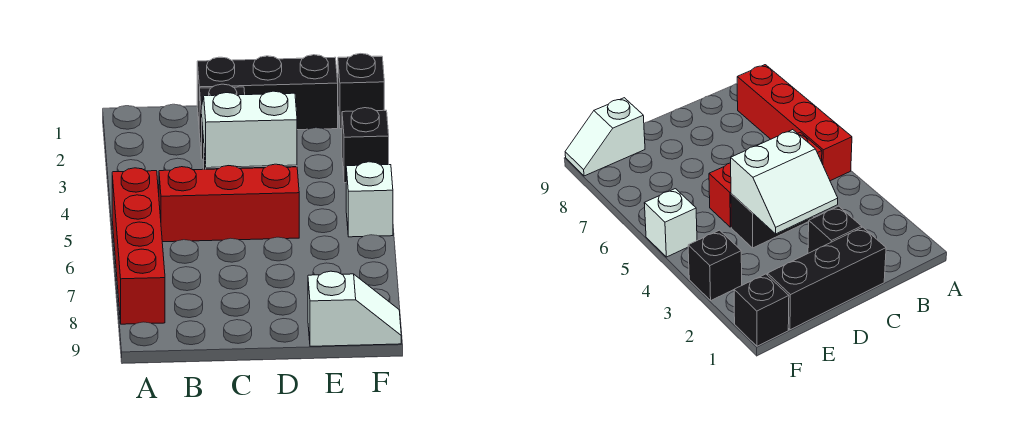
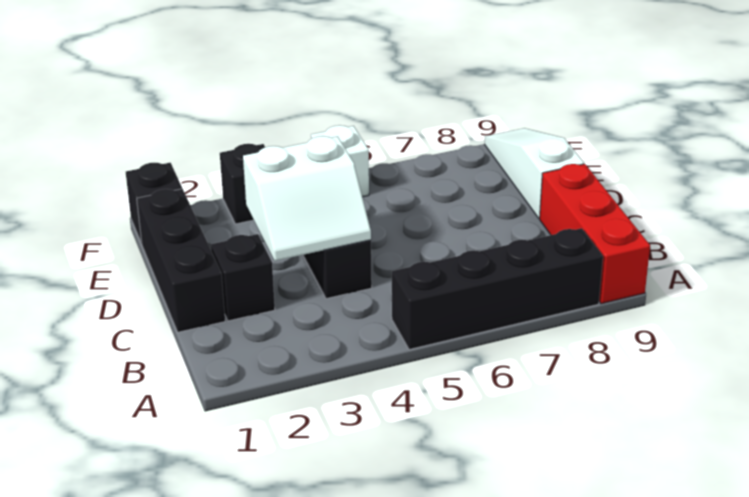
red 1x4 brick [112,168,165,324] -> black 1x4 brick [392,228,603,350]
red 1x3 brick [159,164,299,242] -> red 1x3 brick moved to [540,164,650,304]
white 2x2 slope [202,91,297,168] -> white 2x2 slope turned to [243,136,371,261]
white 1x2 slope [308,271,401,346] -> white 1x3 slope [485,128,584,218]

